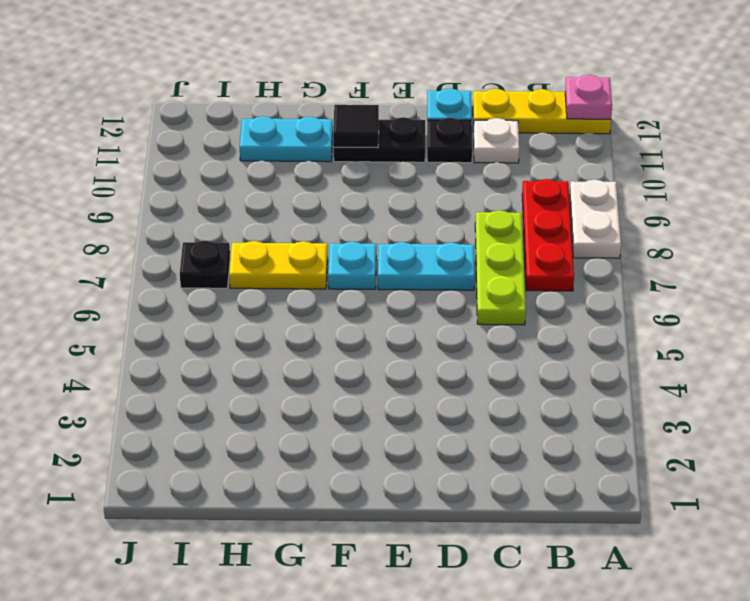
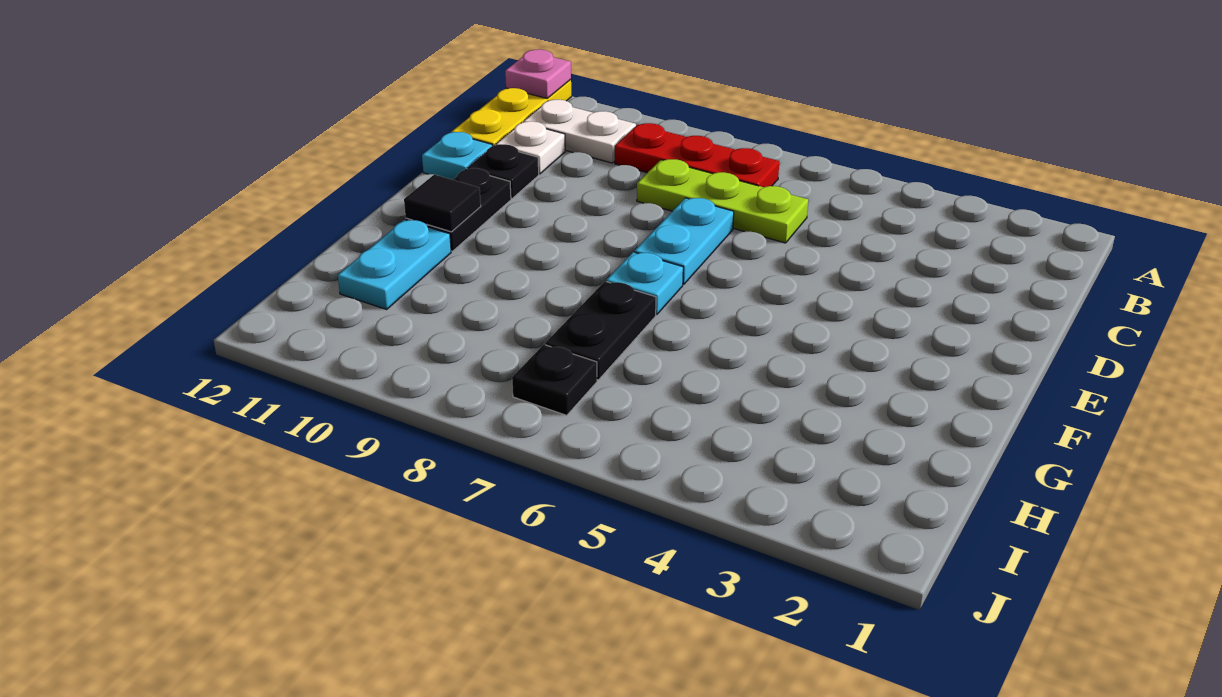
white 1x2 plate [570,179,621,258] -> white 1x2 plate moved to [524,100,636,163]
yellow 1x2 plate [229,241,327,289] -> black 1x2 plate [545,281,656,380]

